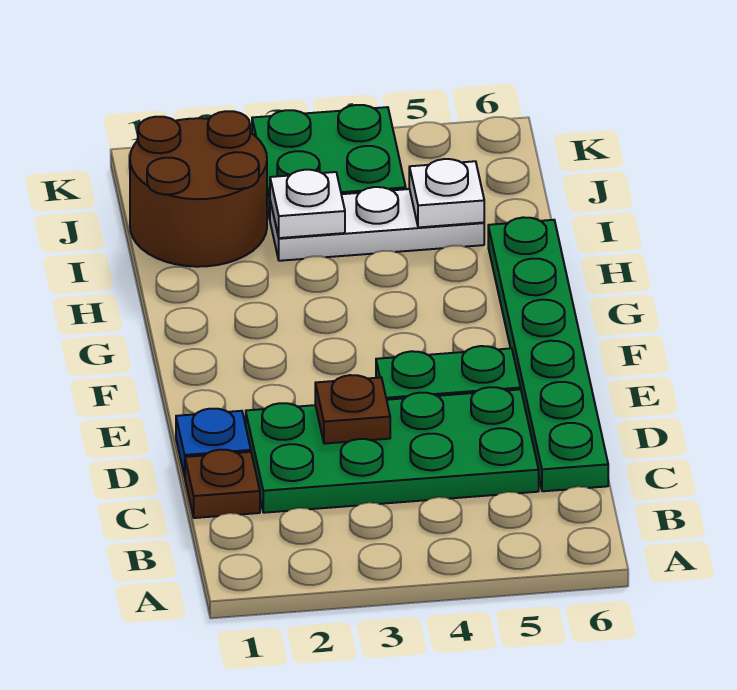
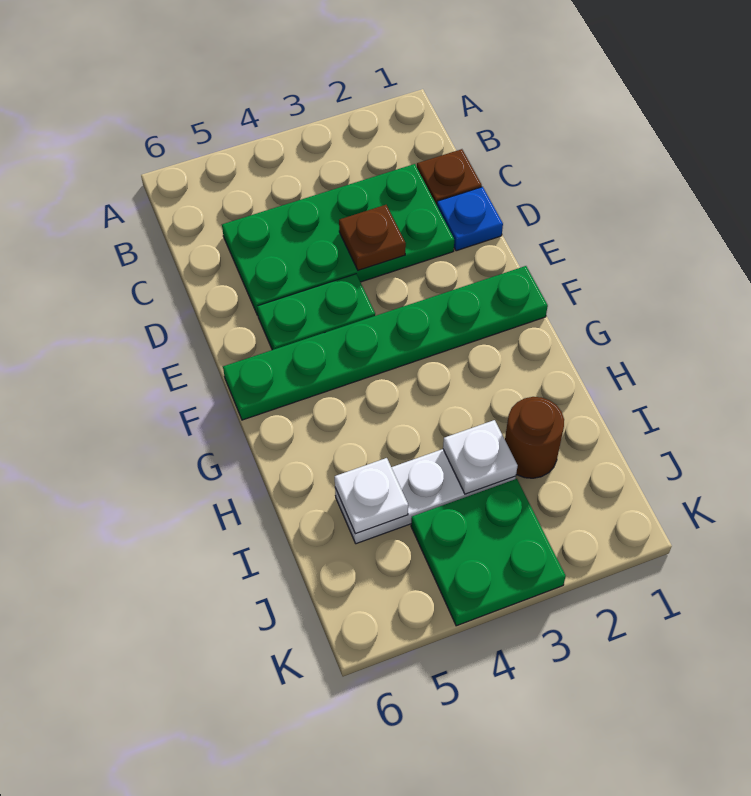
green 1x6 plate [488,217,608,491] -> green 1x6 plate turned to [223,266,548,420]
brown 2x2 round brick [130,111,267,267] -> brown 1x1 round brick [505,397,564,478]

